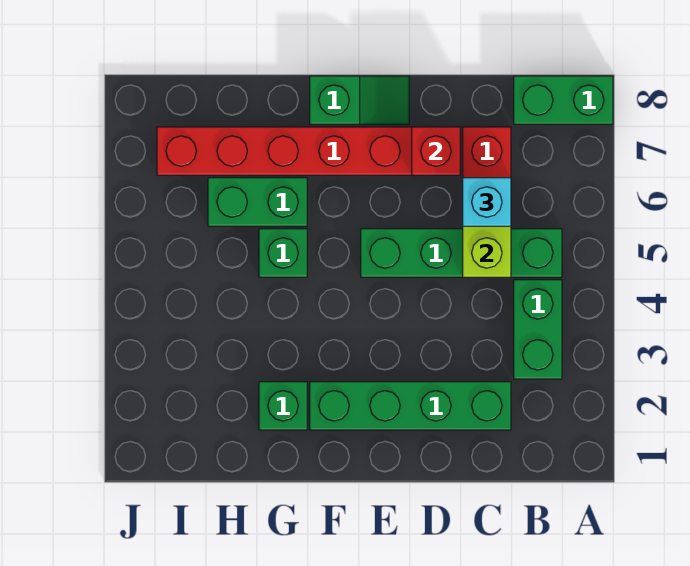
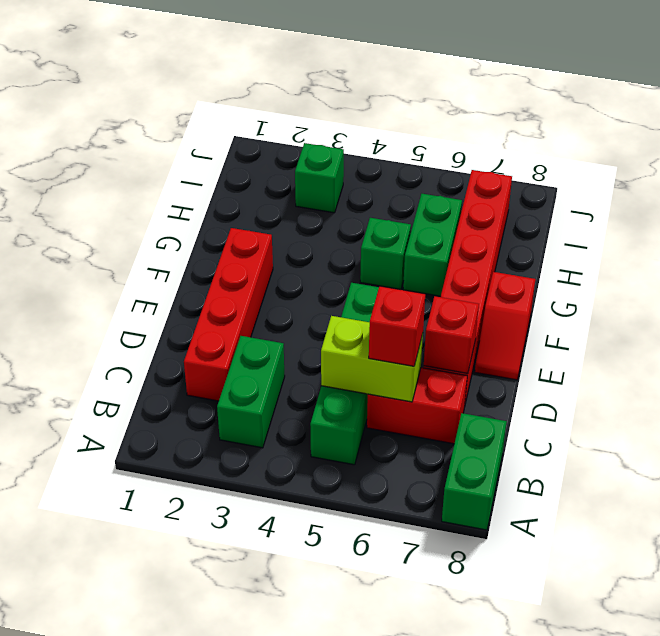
green 1x2 brick [514,280,562,379] -> green 1x2 brick turned to [217,336,285,448]
green 1x4 brick [310,382,511,430] -> red 1x4 brick [184,228,273,401]
cyan 1x1 brick [463,178,511,226] -> red 1x1 brick [369,286,425,366]
green 1x2 slope [310,76,409,124] -> red 1x2 slope [475,272,535,380]
green 1x1 brick [259,382,307,430] -> green 1x1 brick moved to [295,143,344,213]

